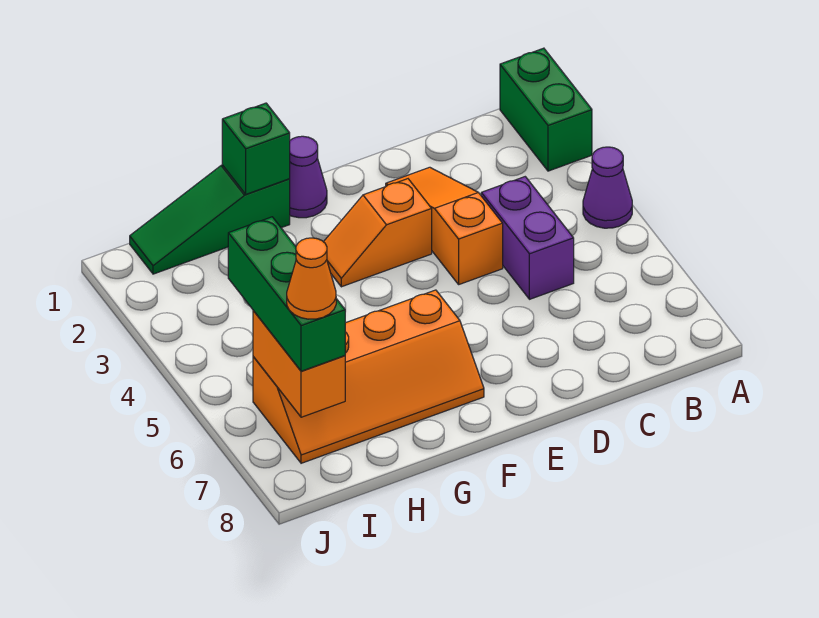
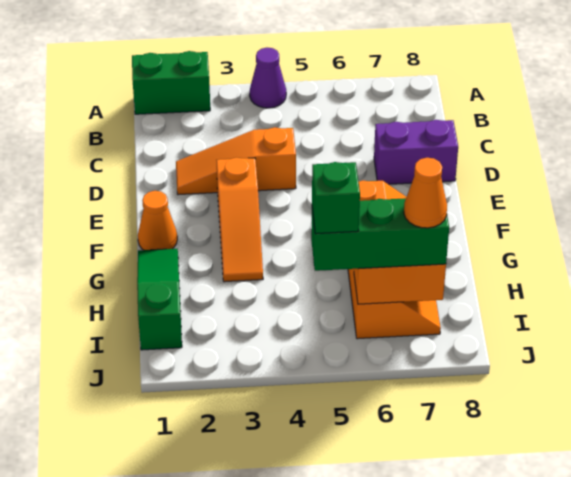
purple 1x2 brick [481,177,574,299] -> purple 1x2 brick moved to [374,120,458,184]
orange 1x2 slope [324,179,432,287] -> orange 1x3 slope [217,158,263,282]
purple 1x1 cone [290,136,327,218] -> orange 1x1 cone [138,191,177,250]
green 1x3 slope [130,165,290,274] -> green 1x3 slope turned to [137,249,182,350]
green 1x1 brick [222,103,290,194] -> green 1x1 brick moved to [312,162,360,234]

